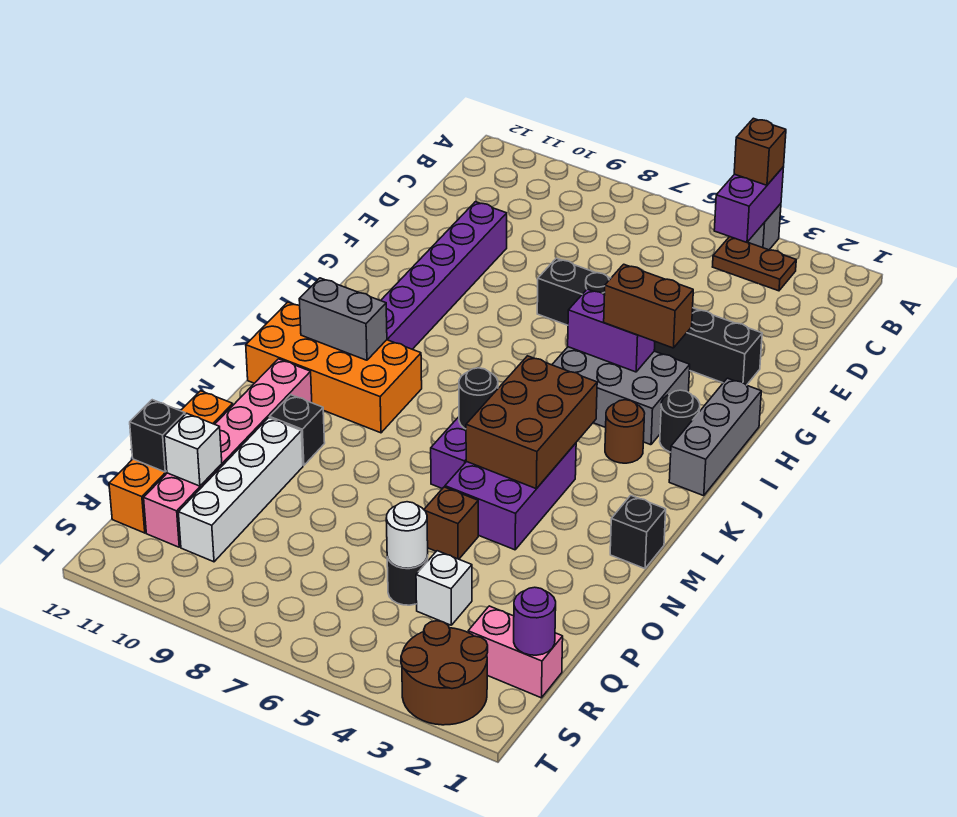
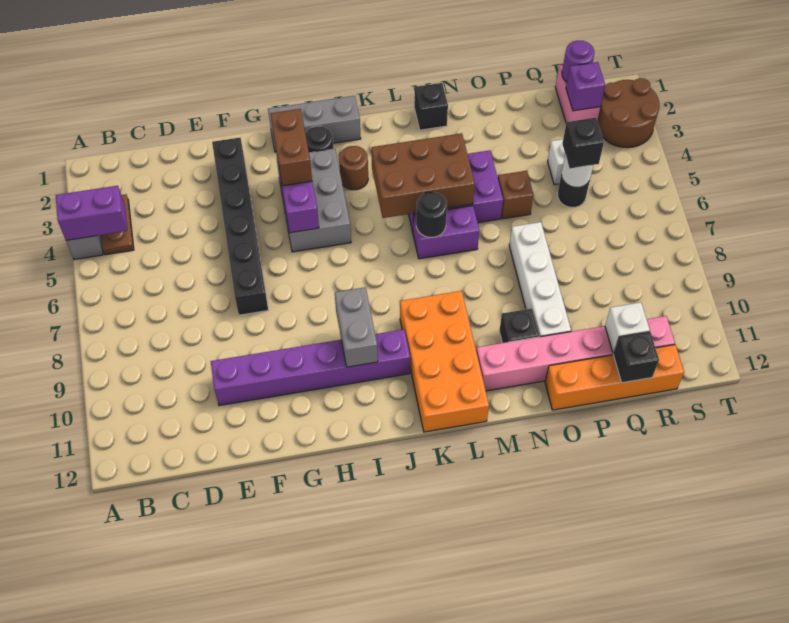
brown 1x1 brick [734,118,786,185] -> none
grey 1x2 brick [299,278,387,360] -> grey 1x2 brick moved to [335,287,378,367]
white 1x4 brick [178,418,303,562] -> white 1x4 brick turned to [509,222,571,337]
none -> black 1x1 brick [562,118,604,168]
none -> purple 1x1 brick [566,62,605,111]

